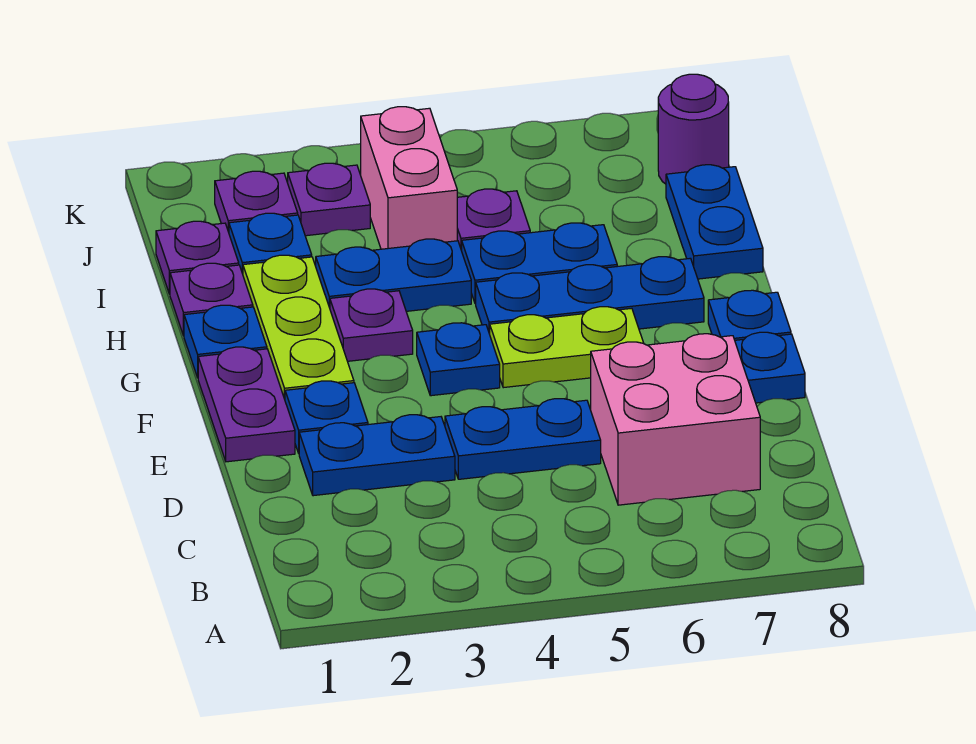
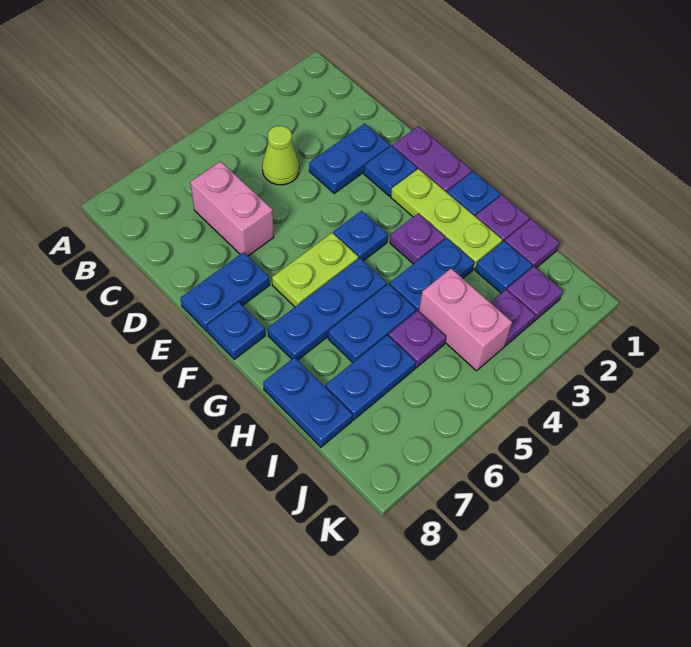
none -> lime 1x1 cone [262,126,299,185]
pink 2x2 brick [591,334,760,505] -> pink 1x2 brick [190,161,274,256]
blue 1x2 plate [445,399,601,479] -> blue 1x2 plate moved to [325,335,416,420]
purple 1x1 round brick [658,74,729,184] -> none

